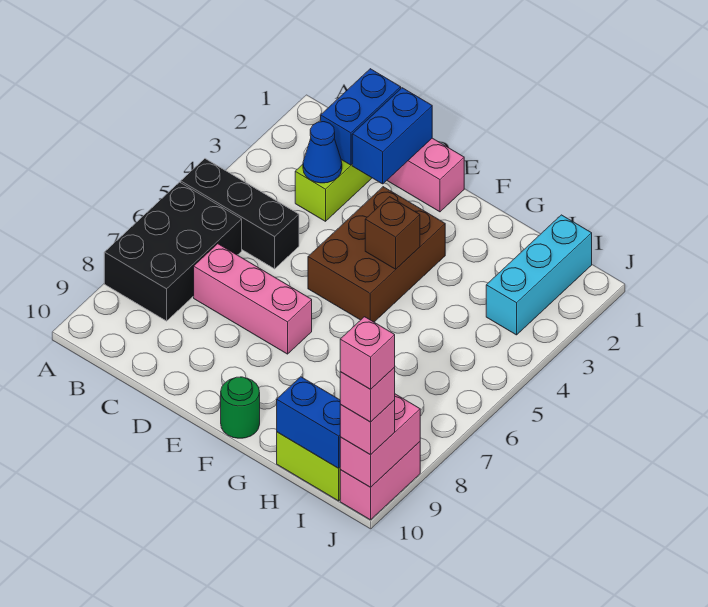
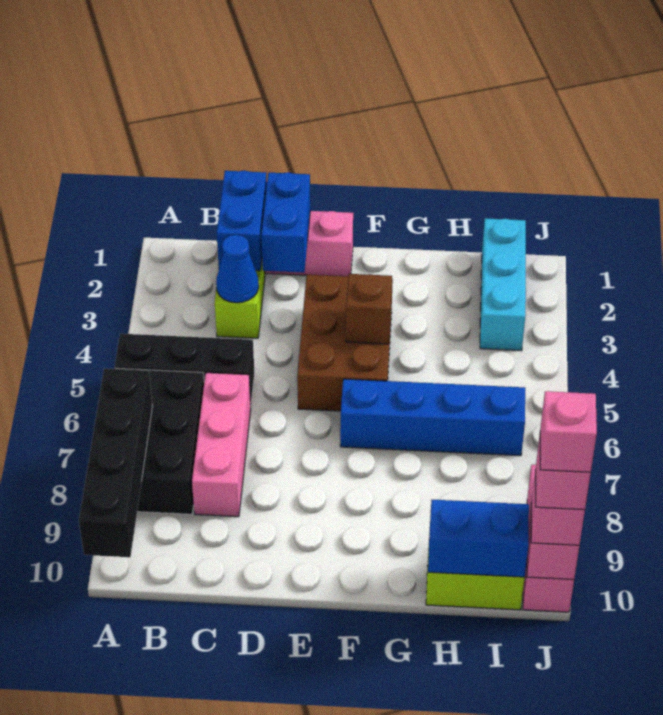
none -> black 1x4 brick [79,368,153,557]
pink 1x3 brick [194,244,312,354] -> pink 1x3 brick turned to [192,373,251,517]
none -> blue 1x4 brick [340,379,525,456]
green 1x1 round brick [221,377,260,438] -> none

